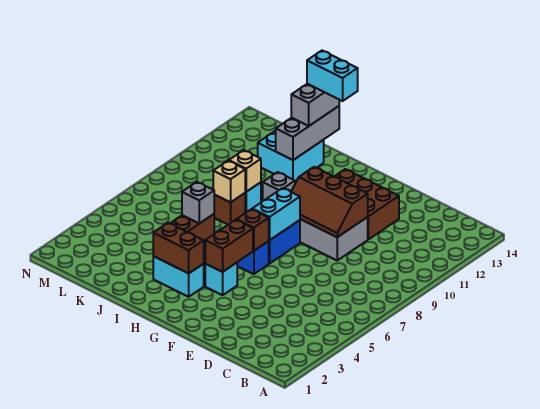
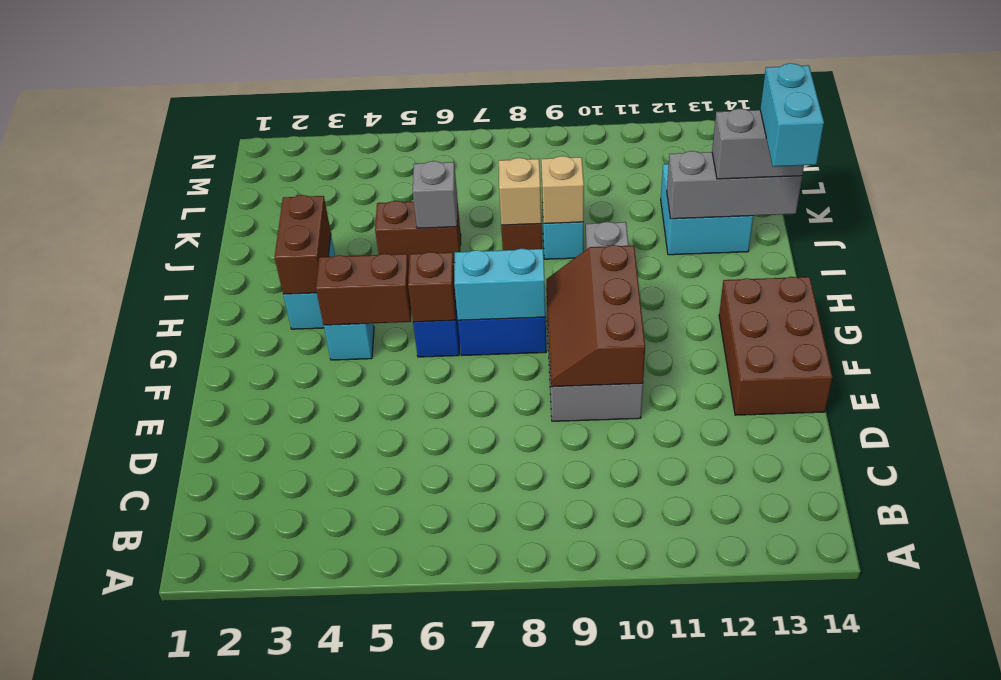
brown 2x3 brick [334,169,399,239] -> brown 2x3 brick moved to [719,277,833,415]

